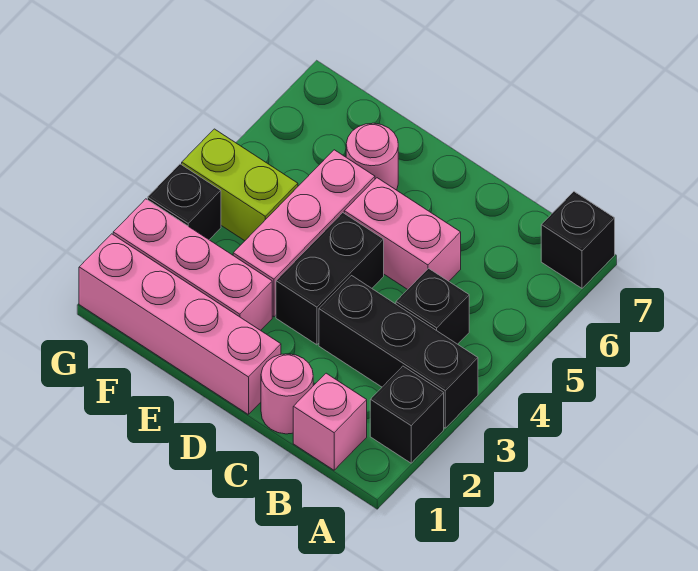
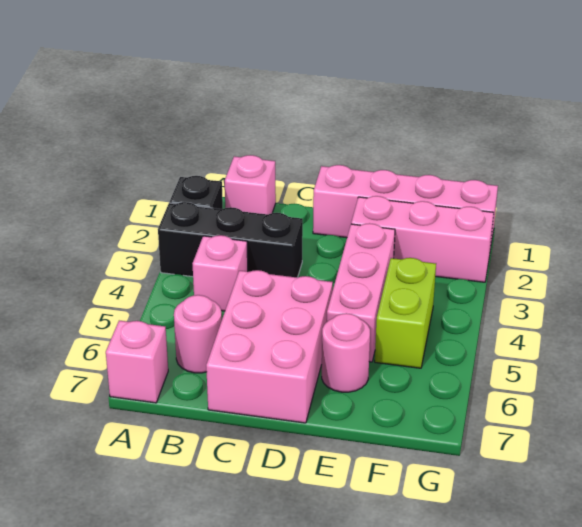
black 1x1 brick [541,192,615,288] -> pink 1x1 brick [106,321,168,403]
black 1x1 brick [396,268,469,344] -> pink 1x1 brick [192,235,248,311]
pink 1x1 round brick [261,354,313,434] -> pink 1x1 round brick moved to [174,295,222,373]
pink 1x2 brick [344,178,461,289] -> pink 2x3 brick [206,270,333,423]
black 1x2 brick [276,213,384,345] -> none
lime 1x2 brick [182,129,298,241] -> lime 1x2 brick turned to [375,258,436,368]
black 1x1 brick [148,164,221,240] -> none

